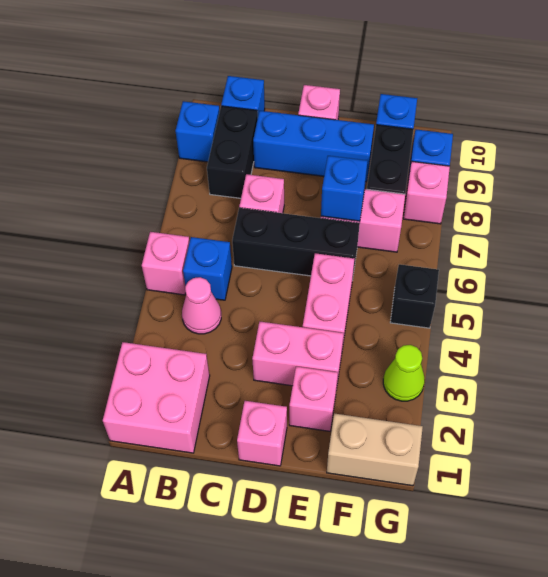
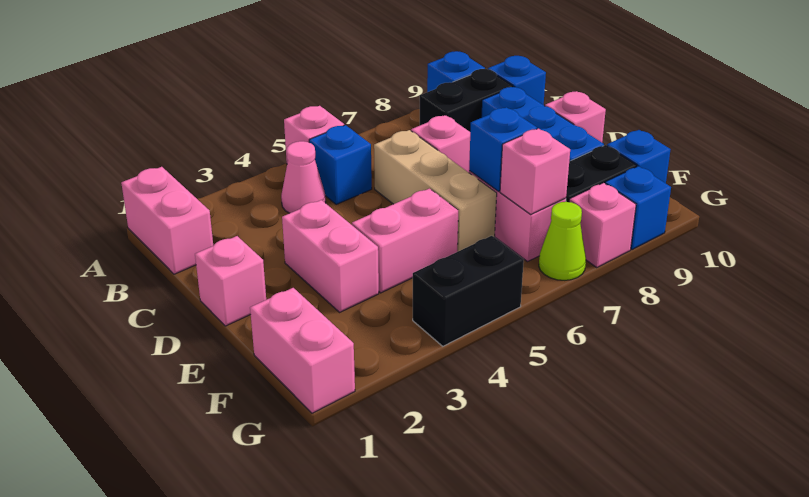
pink 2x2 brick [103,342,210,453] -> pink 1x2 brick [121,167,213,274]
black 1x3 brick [232,208,360,276] -> tan 1x3 brick [374,130,497,252]
pink 1x1 brick [289,366,338,431] -> pink 1x1 brick moved to [500,128,570,214]
tan 1x2 brick [327,413,423,486] -> pink 1x2 brick [250,288,355,413]
lime 1x1 cone [383,345,425,401] -> lime 1x1 cone moved to [539,202,586,280]
black 1x1 brick [390,264,439,328] -> black 1x2 brick [413,236,524,346]

